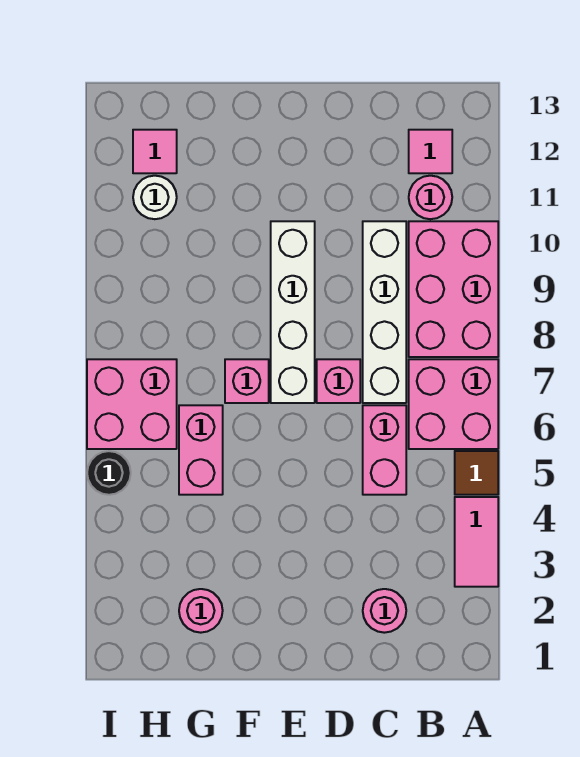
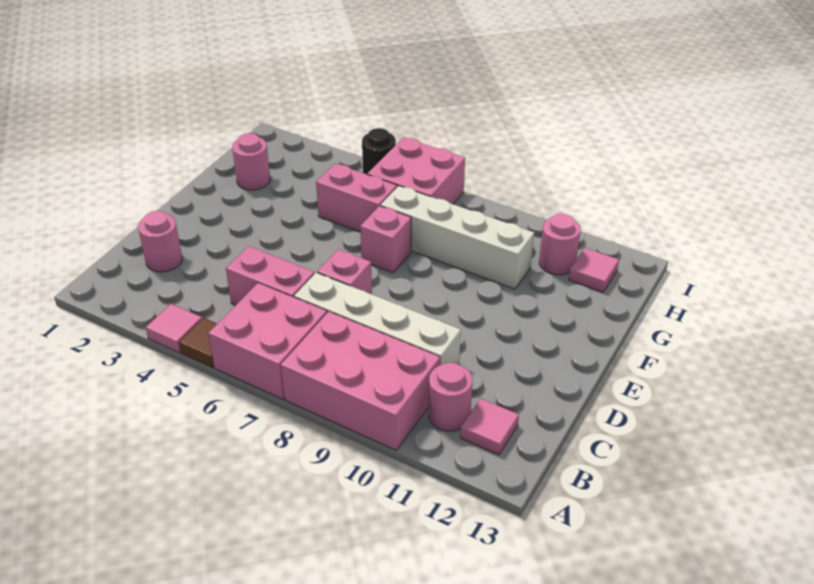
pink 1x2 tile [455,497,498,587] -> pink 1x1 tile [146,304,202,352]
white 1x4 brick [271,221,315,403] -> white 1x4 brick moved to [380,186,534,289]
white 1x1 round brick [133,176,177,219] -> pink 1x1 round brick [539,214,581,275]

